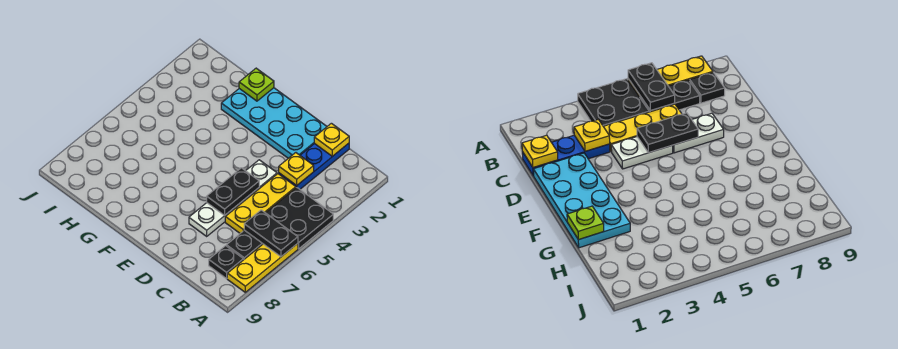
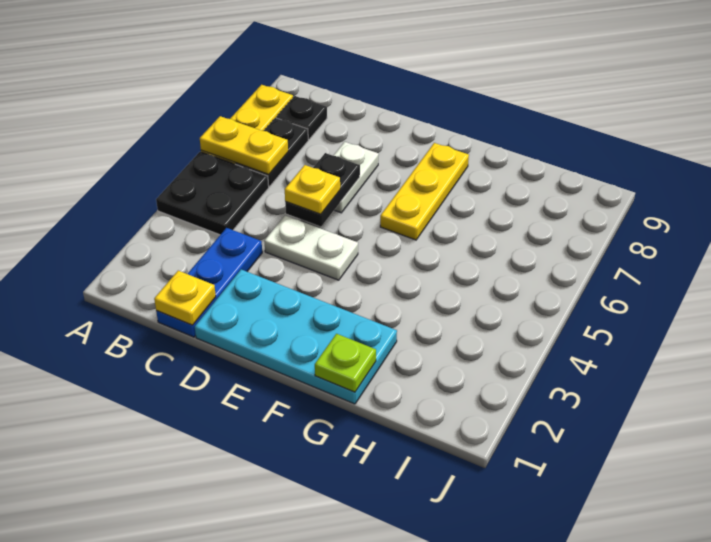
black 1x2 plate [244,210,298,257] -> yellow 1x2 plate [200,116,288,175]
yellow 1x1 plate [279,153,314,186] -> yellow 1x1 plate moved to [285,165,340,214]
yellow 1x3 plate [225,174,296,233] -> yellow 1x3 plate moved to [380,143,469,240]
white 1x2 plate [241,160,277,203] -> white 1x2 plate turned to [264,215,358,280]

